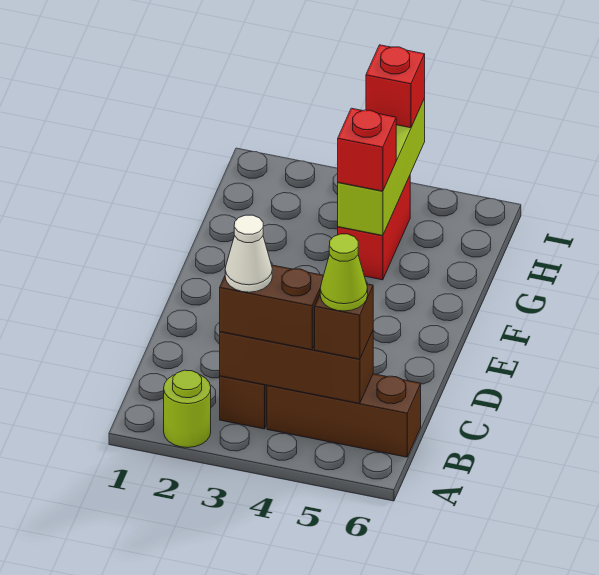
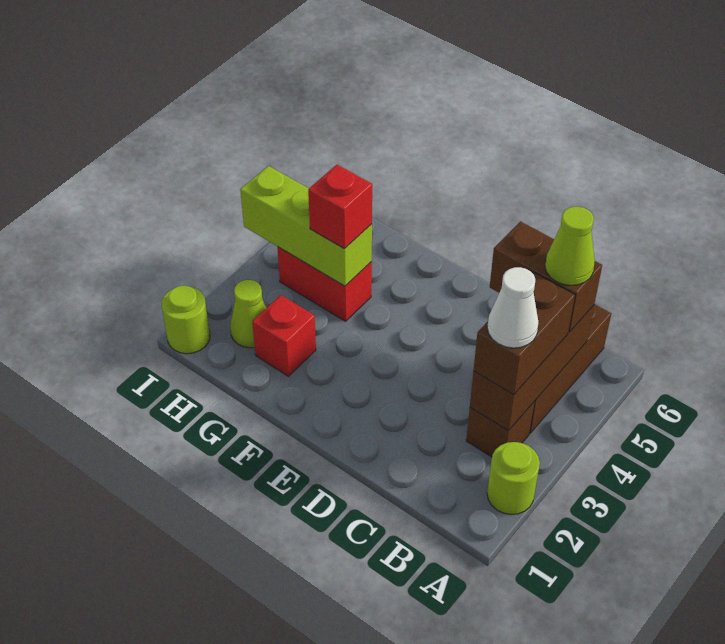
brown 1x1 brick [315,284,373,359] -> brown 1x2 brick [490,221,602,332]
none -> lime 1x1 cone [230,280,266,348]
none -> lime 1x1 round brick [162,286,210,354]
red 1x1 brick [366,45,425,128] -> red 1x1 brick moved to [252,295,316,376]

